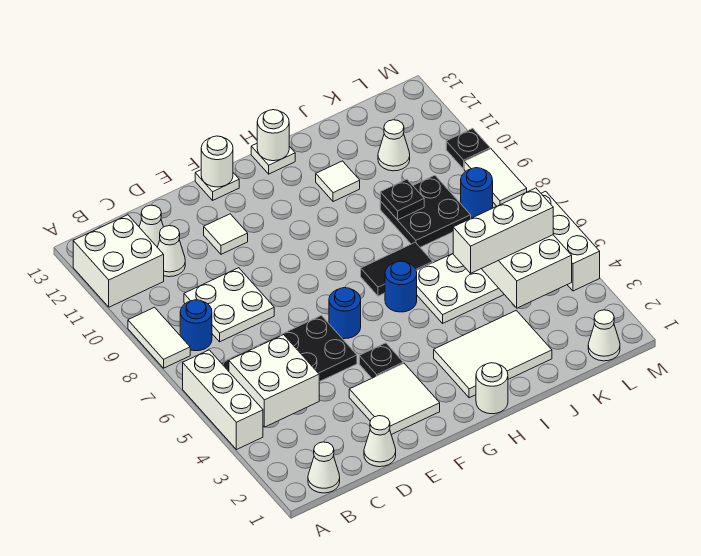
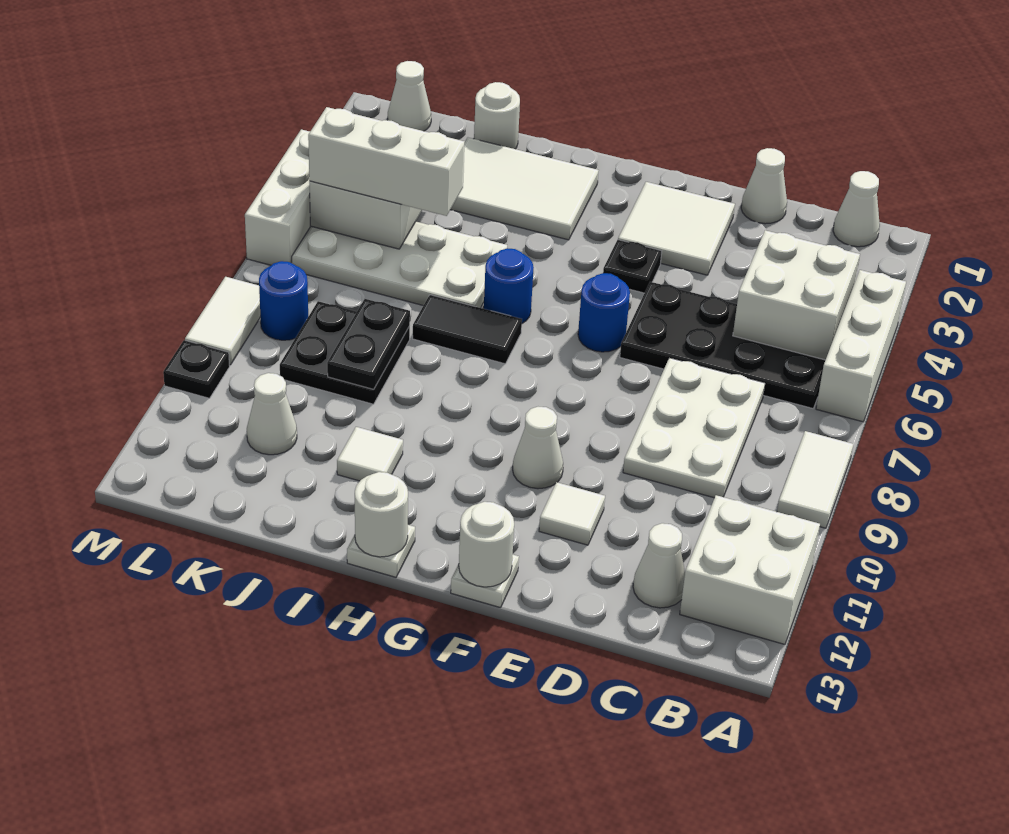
blue 1x1 round brick [180,300,212,351] -> none
white 2x2 plate [184,268,274,342] -> white 2x3 plate [623,358,765,498]
white 1x1 cone [157,226,185,277] -> white 1x1 cone moved to [513,407,563,489]
white 1x1 round brick [476,363,508,414] -> white 1x1 round brick moved to [474,82,520,149]
black 1x1 plate [380,179,424,220] -> black 1x2 plate [327,299,410,389]

